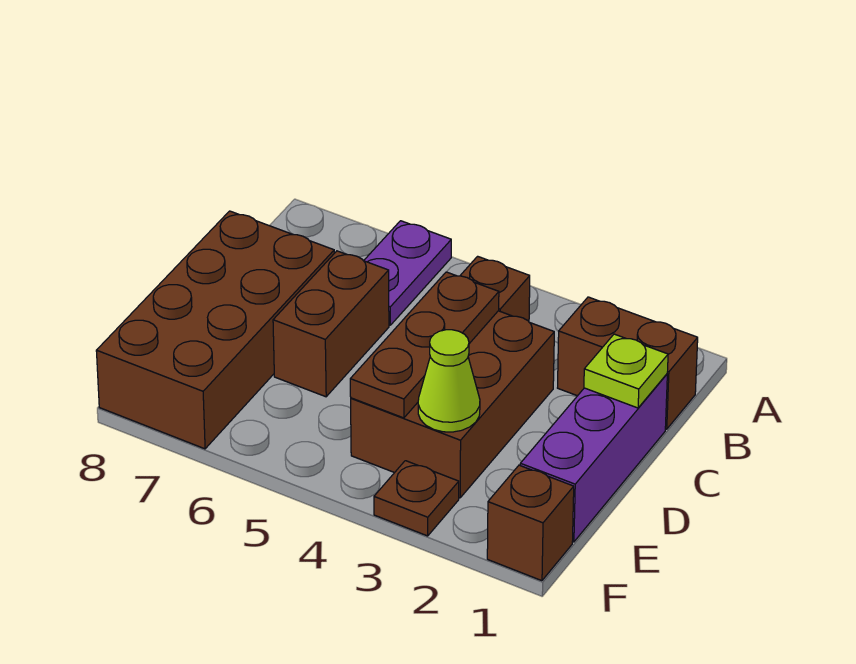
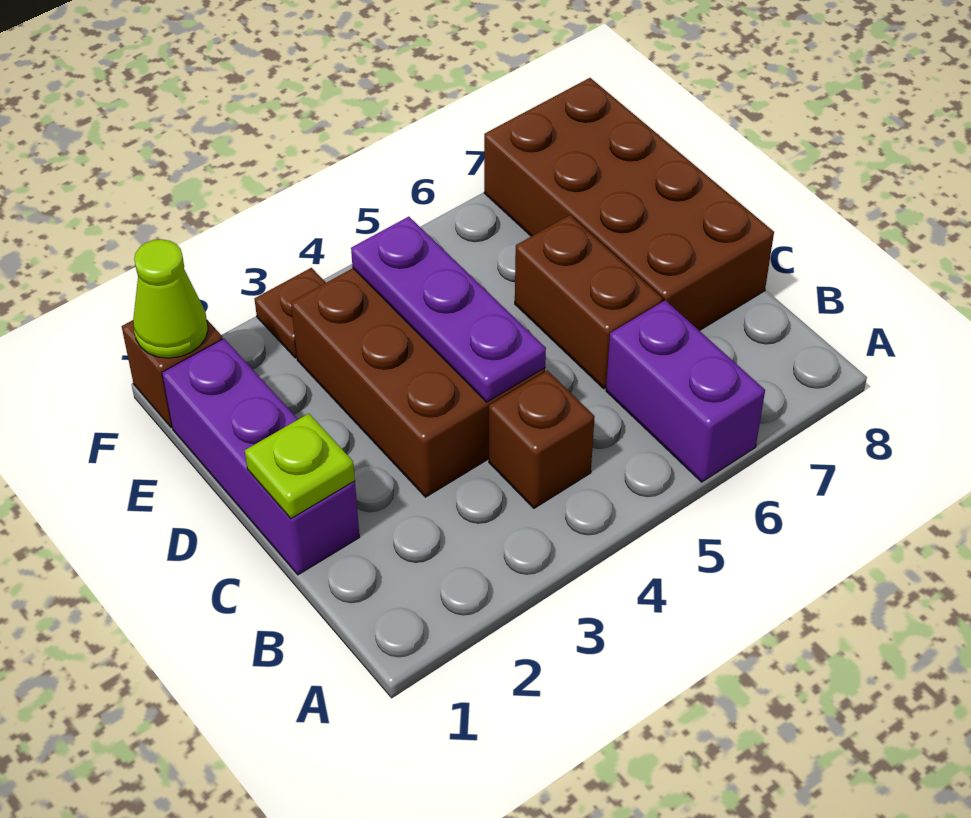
purple 1x2 plate [364,221,451,325] -> purple 1x2 brick [606,300,765,482]
brown 1x2 brick [558,297,698,429] -> none
brown 1x3 plate [350,272,499,418] -> purple 1x3 plate [351,217,546,402]
lime 1x1 cone [418,330,480,432] -> lime 1x1 cone moved to [133,239,208,358]

